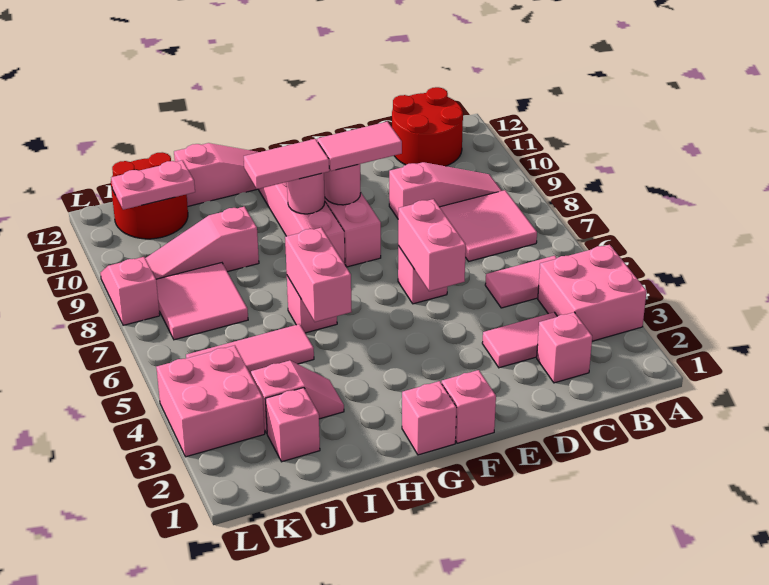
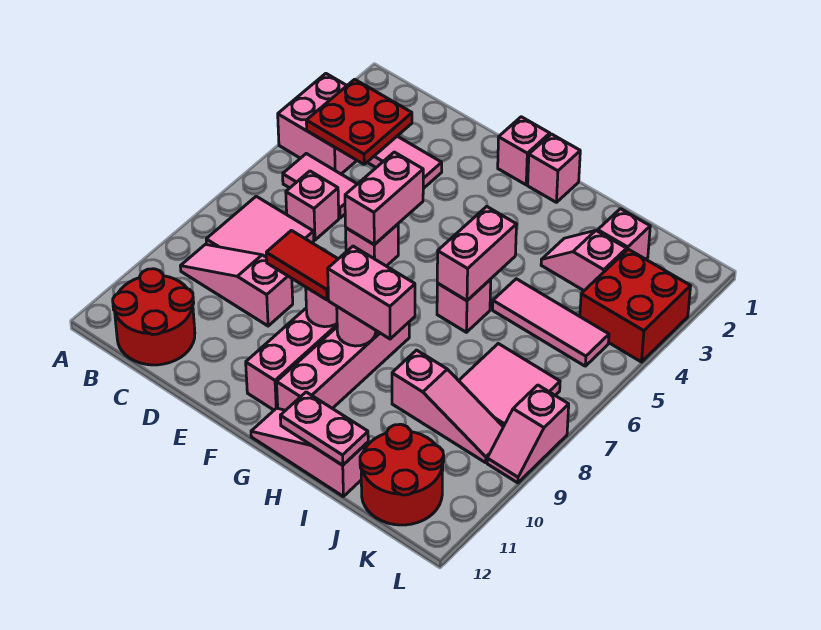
none -> red 2x2 plate [306,79,412,164]
pink 1x1 brick [537,312,592,383] -> pink 1x1 brick moved to [286,171,339,240]
pink 1x2 tile [317,122,402,171] -> red 1x2 tile [266,230,338,300]
pink 1x2 tile [244,139,329,189] -> pink 1x2 brick [328,246,415,339]
pink 1x2 plate [111,160,195,210] -> pink 1x2 plate moved to [280,392,368,465]
pink 2x2 brick [156,345,265,457] -> red 2x2 brick [580,249,691,362]

